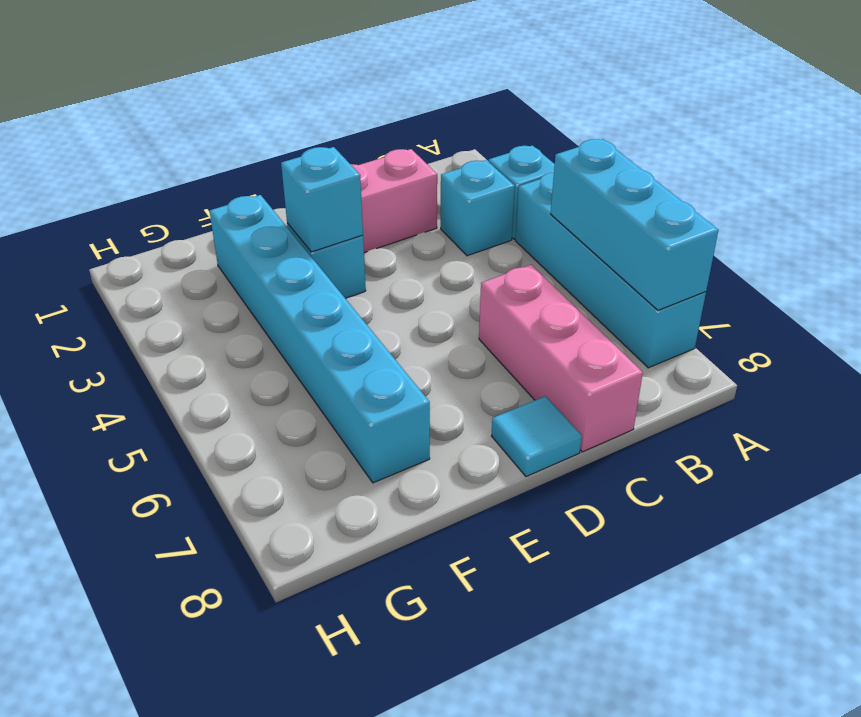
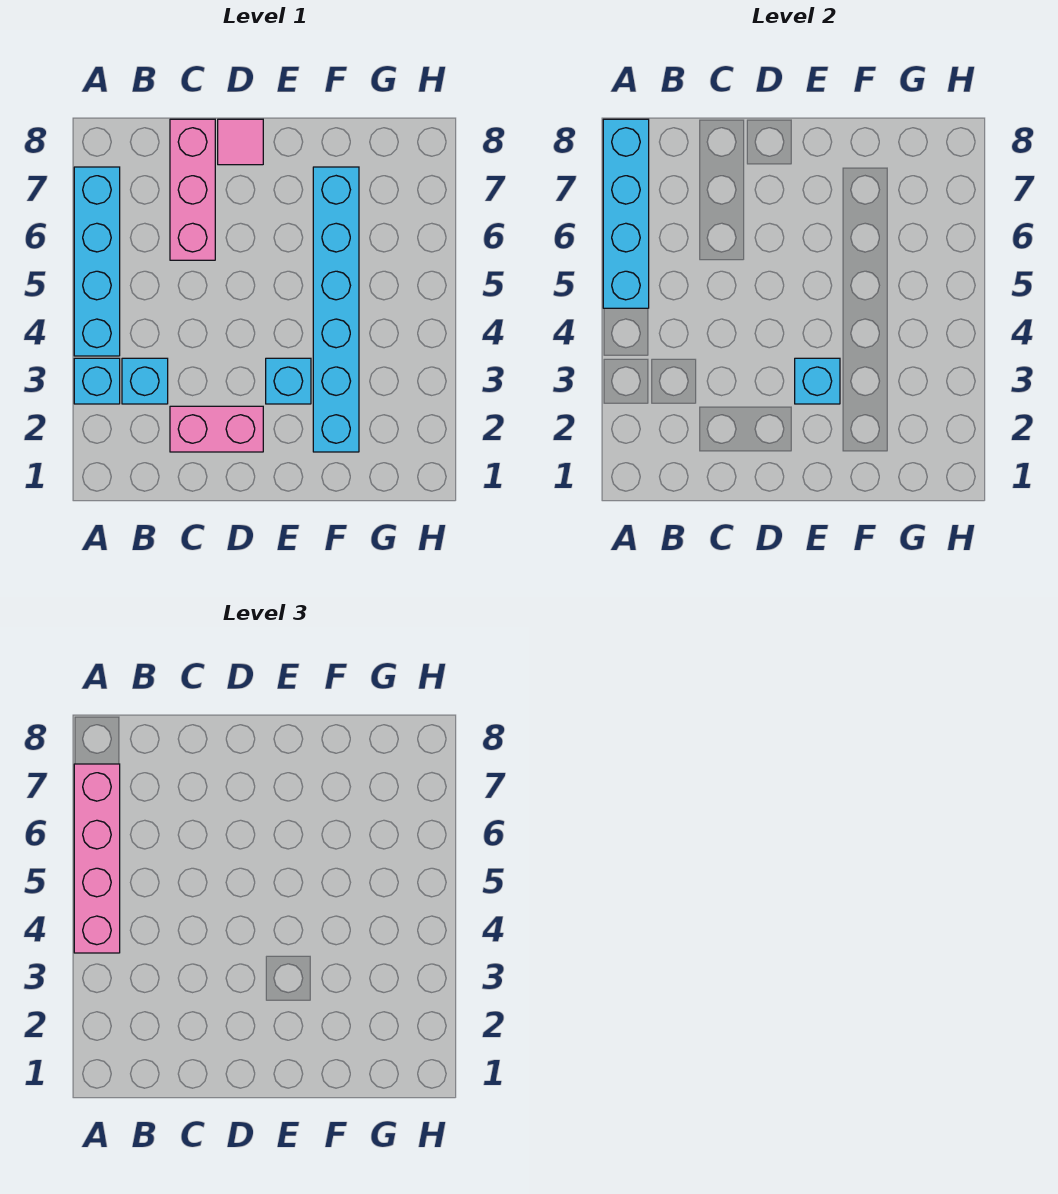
none -> pink 1x4 brick [74,764,120,953]
cyan 1x3 brick [551,139,718,310] -> cyan 1x4 brick [603,119,649,308]
cyan 1x1 tile [492,396,582,477] -> pink 1x1 tile [218,119,263,165]

